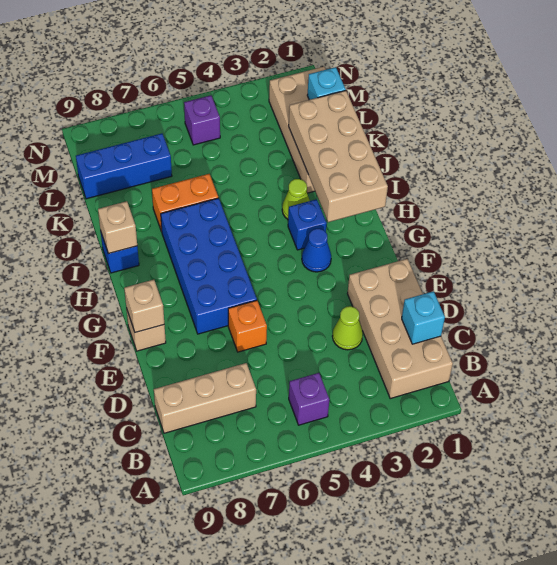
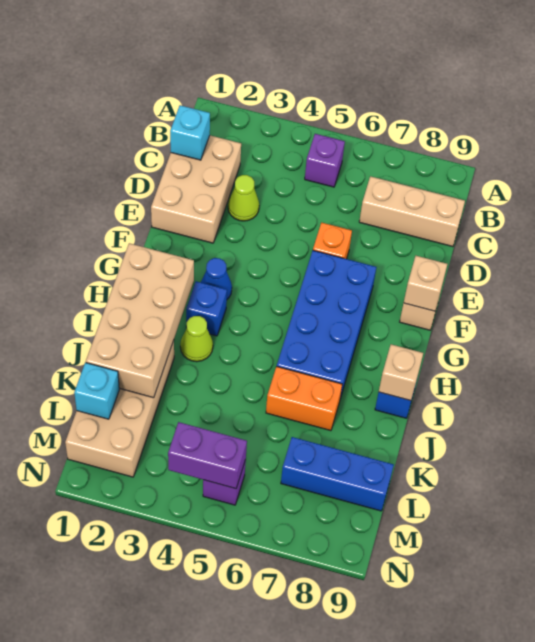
tan 2x4 brick [347,259,453,398] -> tan 2x3 brick [151,135,241,243]
none -> purple 1x2 brick [168,422,247,489]

